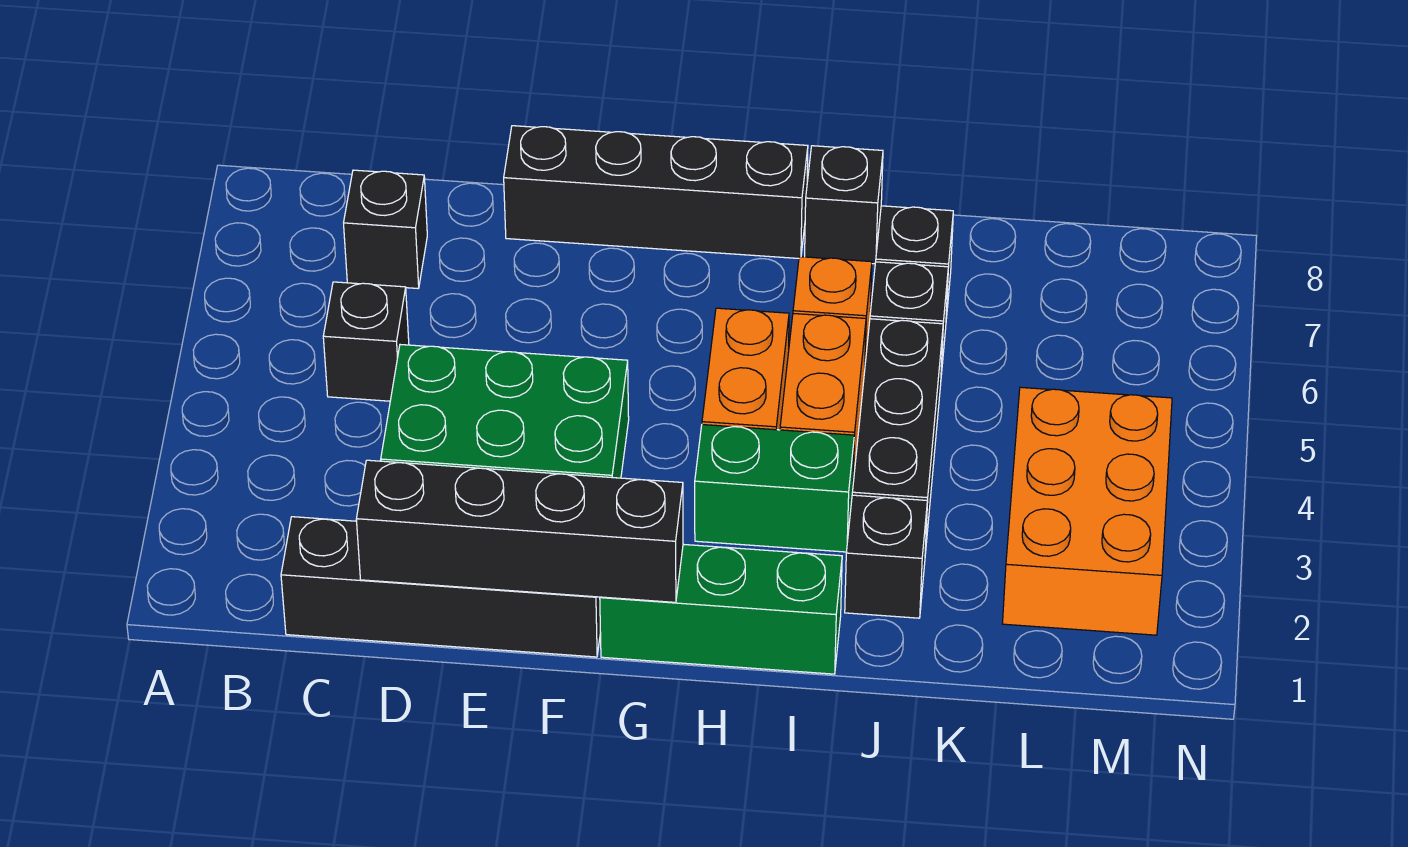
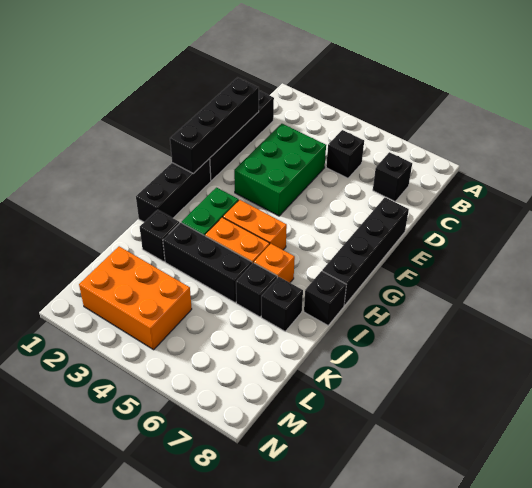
green 1x3 brick [600,544,842,674] -> black 1x3 brick [136,159,211,222]

